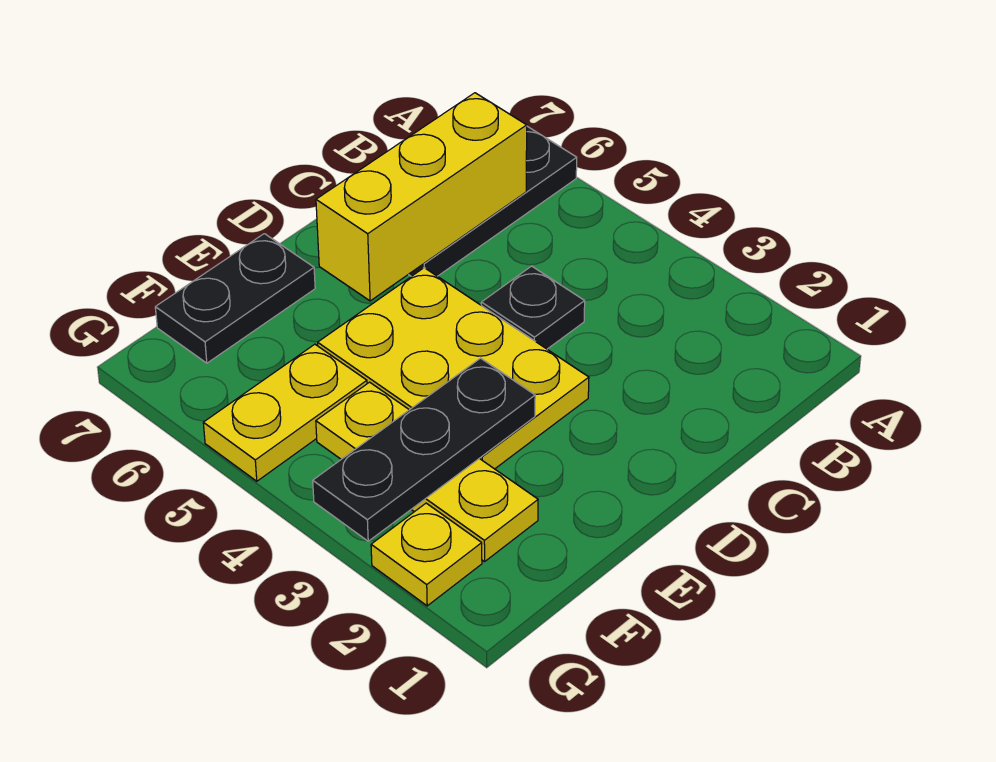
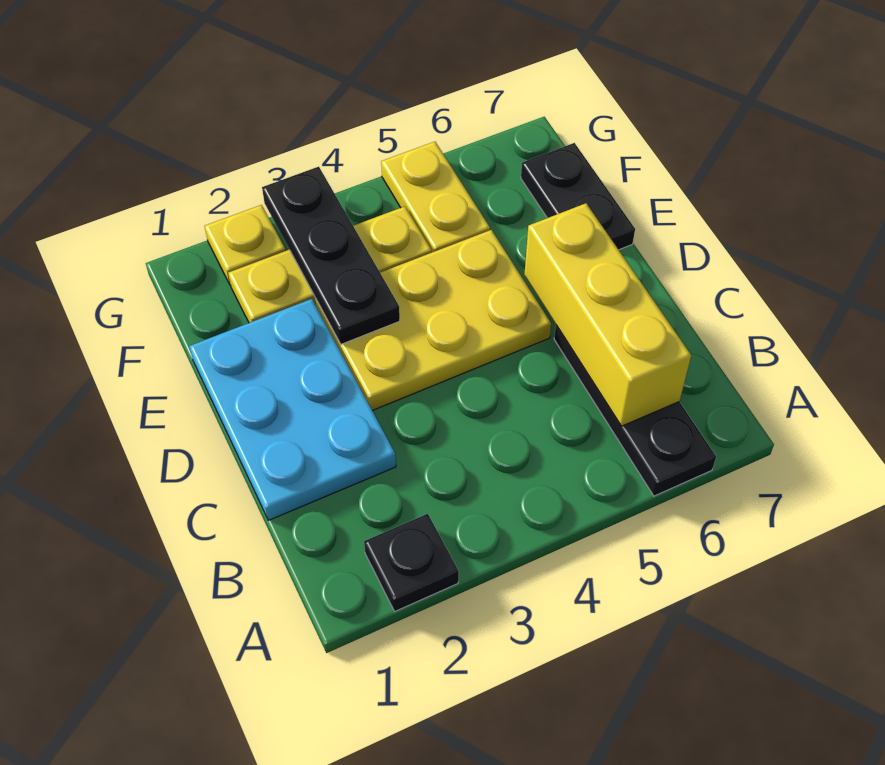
none -> cyan 2x3 plate [189,299,396,520]
black 1x1 plate [481,266,585,349] -> black 1x1 plate moved to [364,514,459,611]

